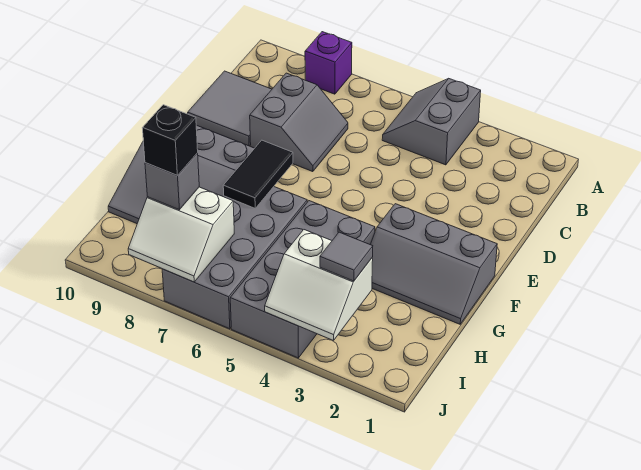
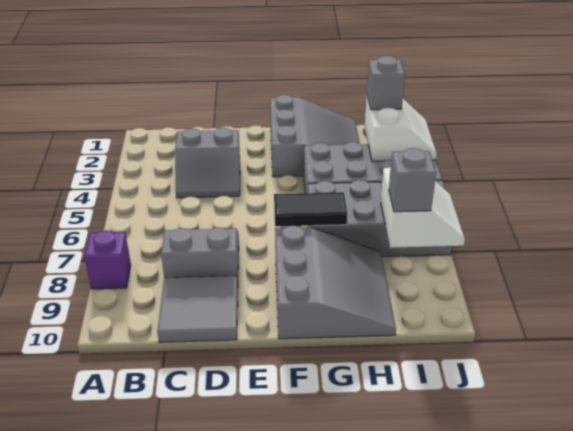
grey 2x2 slope [382,79,481,165] -> grey 2x2 slope moved to [175,128,240,198]
grey 2x3 slope [370,204,497,324] -> grey 3x3 slope [270,95,360,177]
grey 1x1 tile [320,232,373,281] -> grey 1x1 brick [367,56,405,110]
black 1x1 brick [143,105,198,175] -> none

